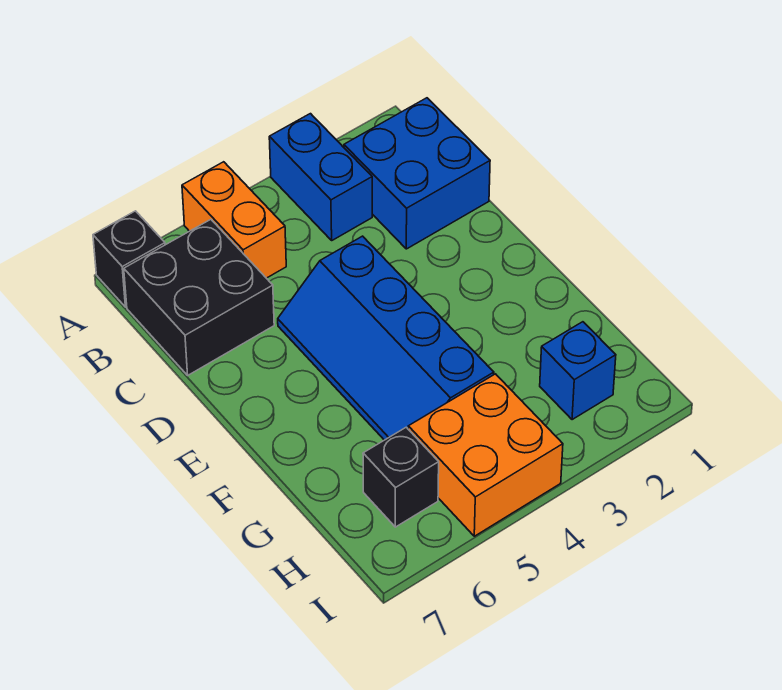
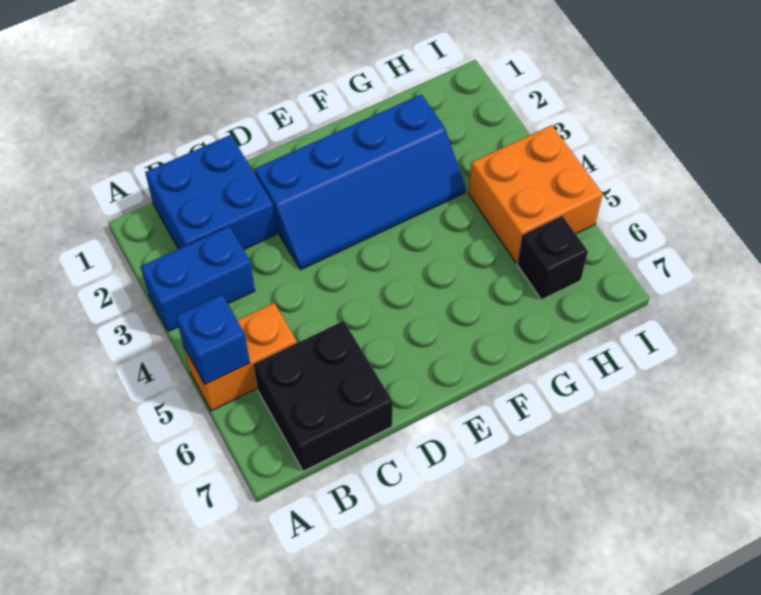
black 1x1 brick [93,211,165,307] -> none
blue 2x4 slope [278,236,494,440] -> blue 2x4 slope moved to [254,95,466,270]
blue 1x1 brick [540,322,616,420] -> blue 1x1 brick moved to [176,295,250,384]

